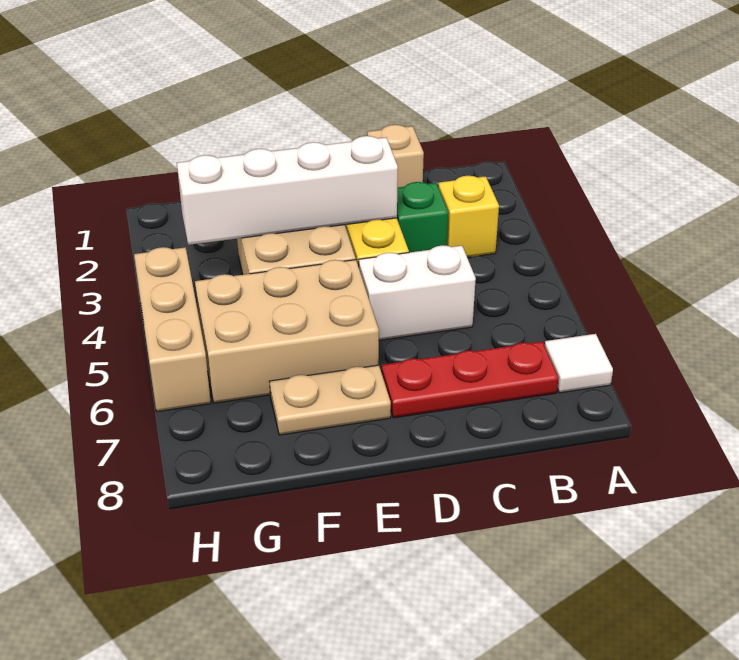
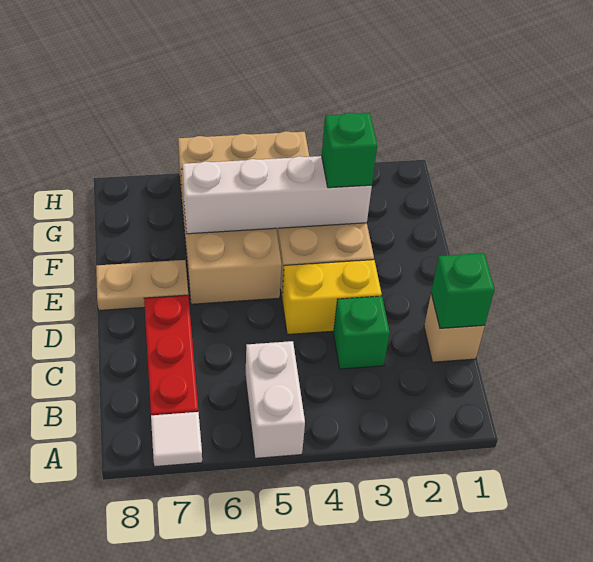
yellow 1x1 brick [438,176,499,257] -> none
none -> green 1x1 brick [431,253,495,328]
white 1x2 brick [359,245,476,340] -> white 1x2 brick moved to [245,341,305,458]
white 1x4 brick [177,136,398,245] -> white 1x4 brick turned to [183,156,372,234]
tan 1x2 plate [269,365,391,435] -> tan 1x2 plate turned to [96,260,188,310]
none -> green 1x1 brick [322,113,377,188]

